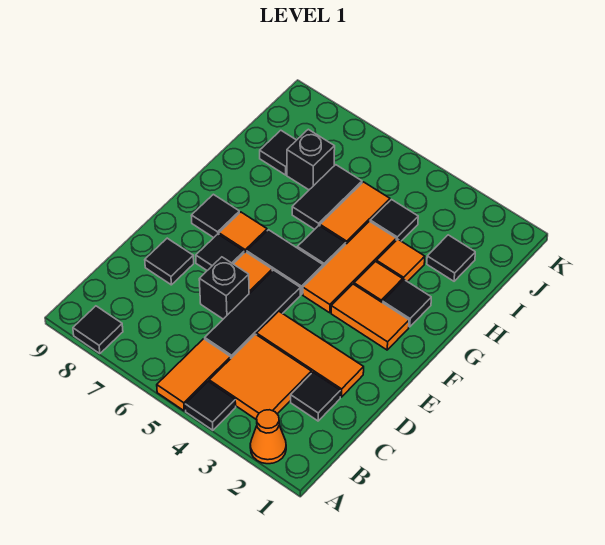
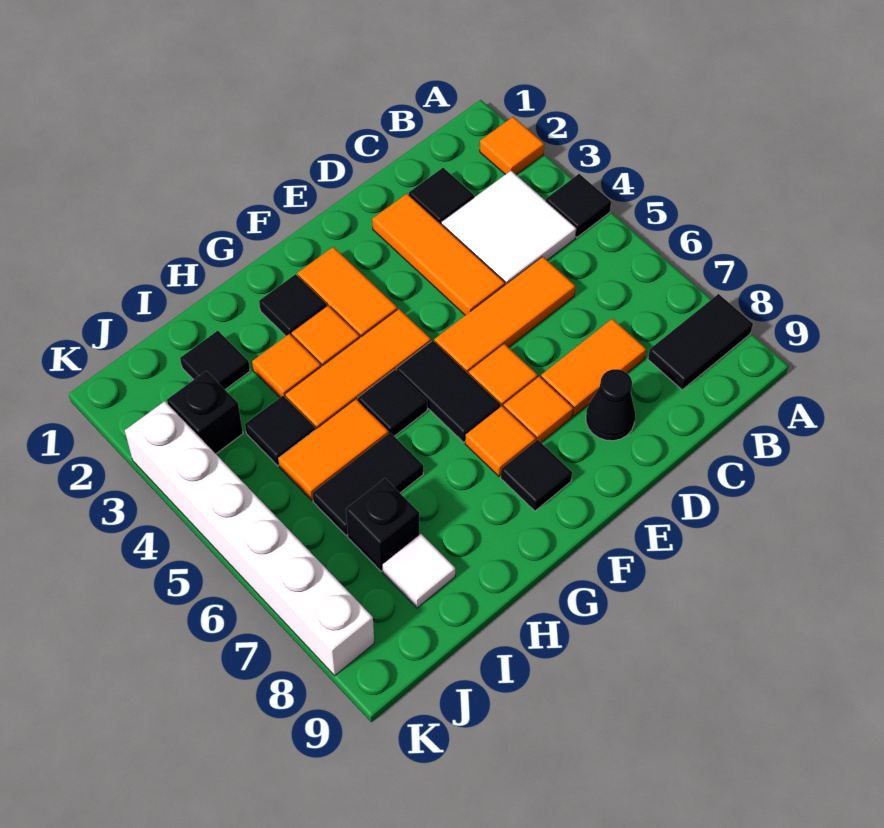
orange 1x1 cone [250,410,286,464] -> orange 1x1 tile [480,117,544,175]
orange 1x2 tile [157,339,231,411] -> orange 1x2 tile moved to [541,319,646,416]
black 1x1 tile [73,306,123,354] -> black 1x2 tile [648,294,753,390]
orange 2x2 tile [209,334,311,420] -> white 2x2 tile [441,171,577,285]
black 1x3 tile [205,270,300,358] -> orange 1x3 tile [434,257,575,374]
black 1x1 brick [199,257,249,319] -> black 1x1 brick moved to [167,371,243,454]
black 1x1 tile [145,238,194,285] -> black 1x1 cone [586,369,635,441]
black 1x1 tile [196,234,244,270] -> orange 1x1 tile [504,376,573,442]
black 1x1 tile [260,130,296,175] -> white 1x1 tile [383,534,455,608]
none -> white 1x6 brick [125,401,374,676]

